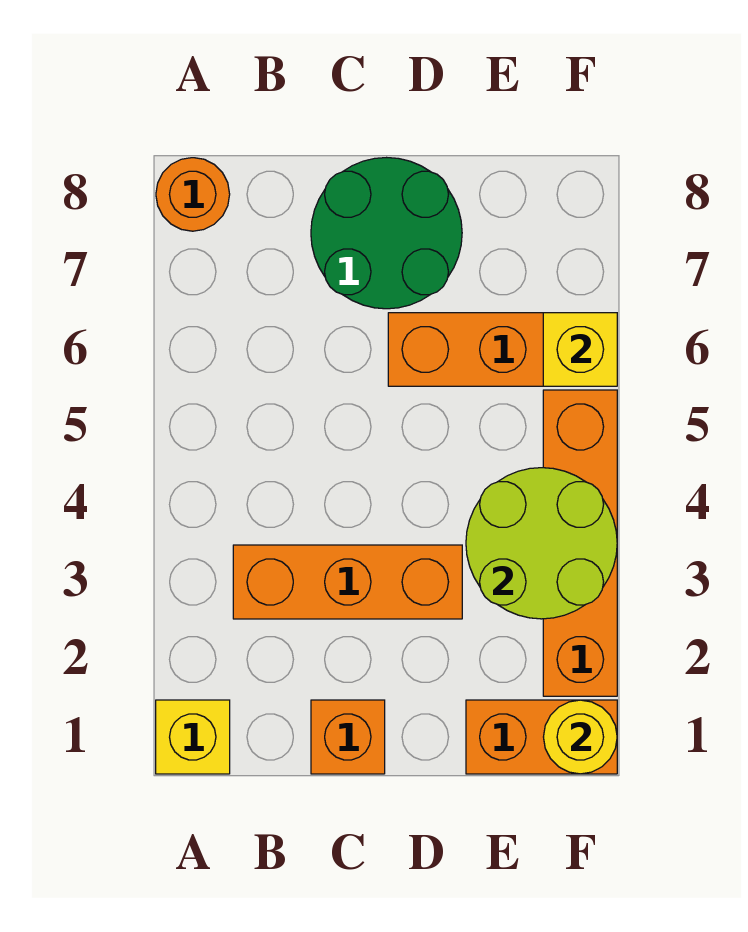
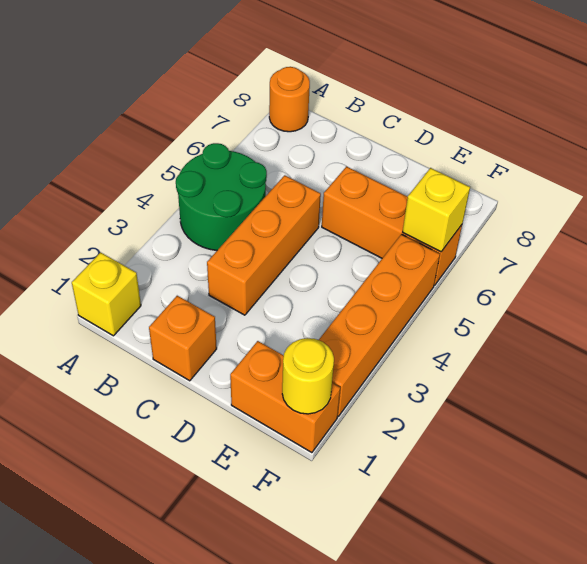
orange 1x3 brick [233,545,462,619] -> orange 1x3 brick turned to [207,175,321,315]
green 2x2 round brick [311,158,462,309] -> green 2x2 round brick moved to [176,143,267,251]
lime 2x2 round brick [466,468,617,619] -> none

